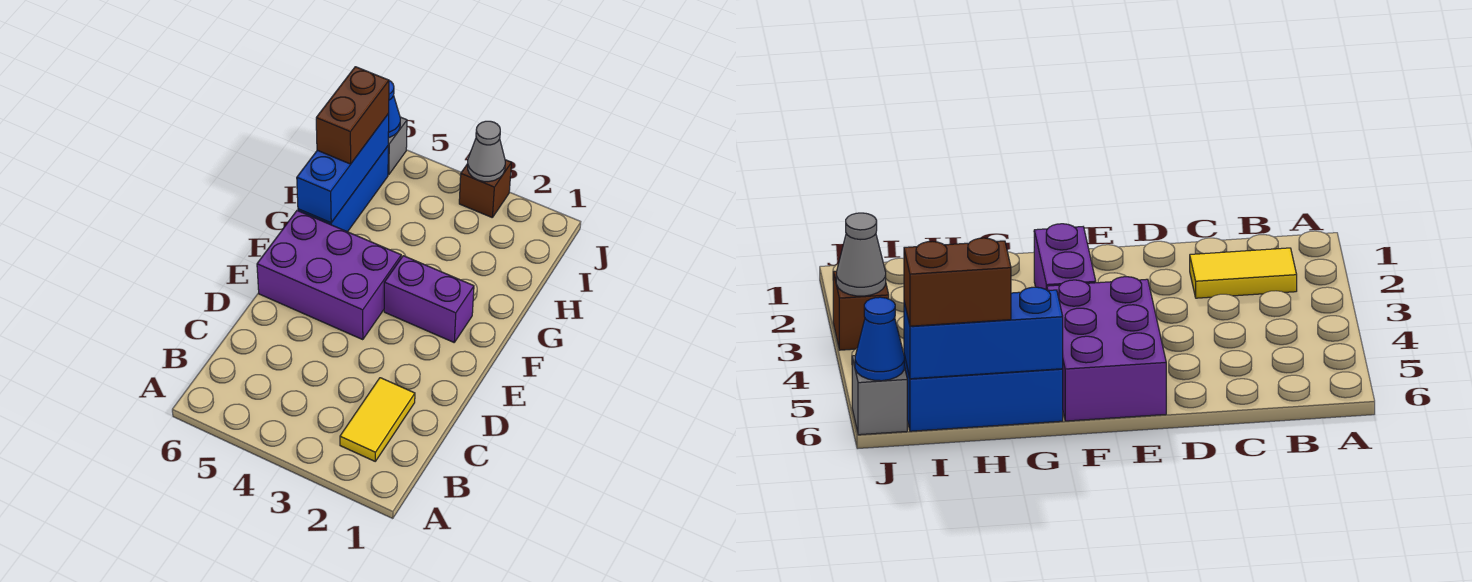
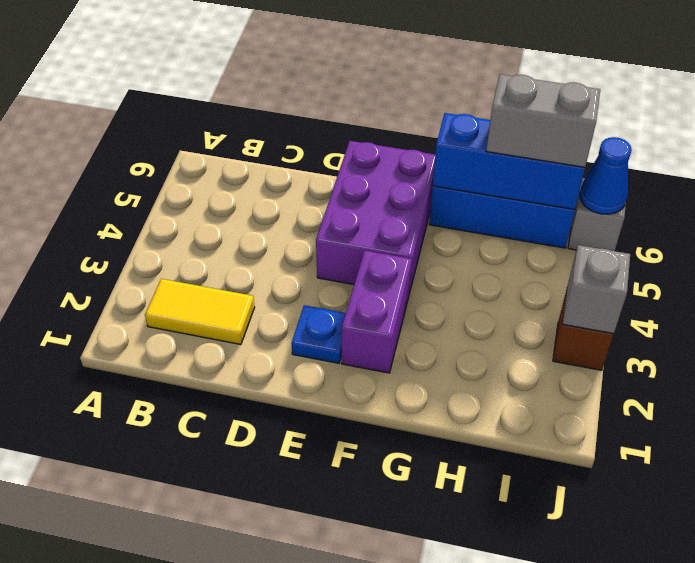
none -> blue 1x1 plate [291,305,346,363]
brown 1x2 brick [316,67,389,164] -> grey 1x2 brick [486,74,600,167]
grey 1x1 cone [468,121,505,182] -> grey 1x1 brick [562,245,630,334]

